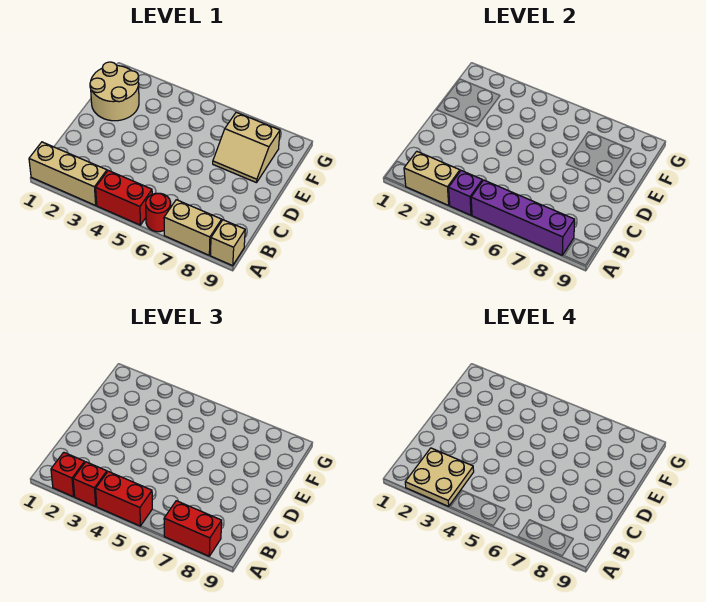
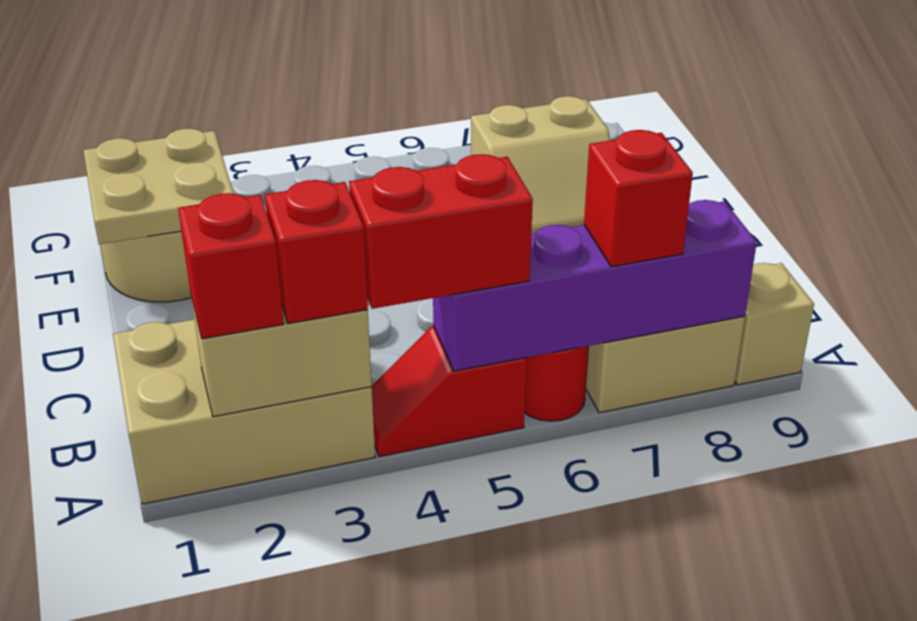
tan 1x3 brick [29,142,107,205] -> tan 2x3 brick [113,320,375,504]
tan 2x2 plate [405,448,474,506] -> tan 2x2 plate moved to [83,128,234,244]
red 1x2 brick [96,170,152,225] -> red 1x2 slope [372,326,526,457]
purple 1x1 brick [449,170,482,215] -> none
red 1x2 brick [164,501,222,556] -> red 1x1 brick [584,130,693,267]

